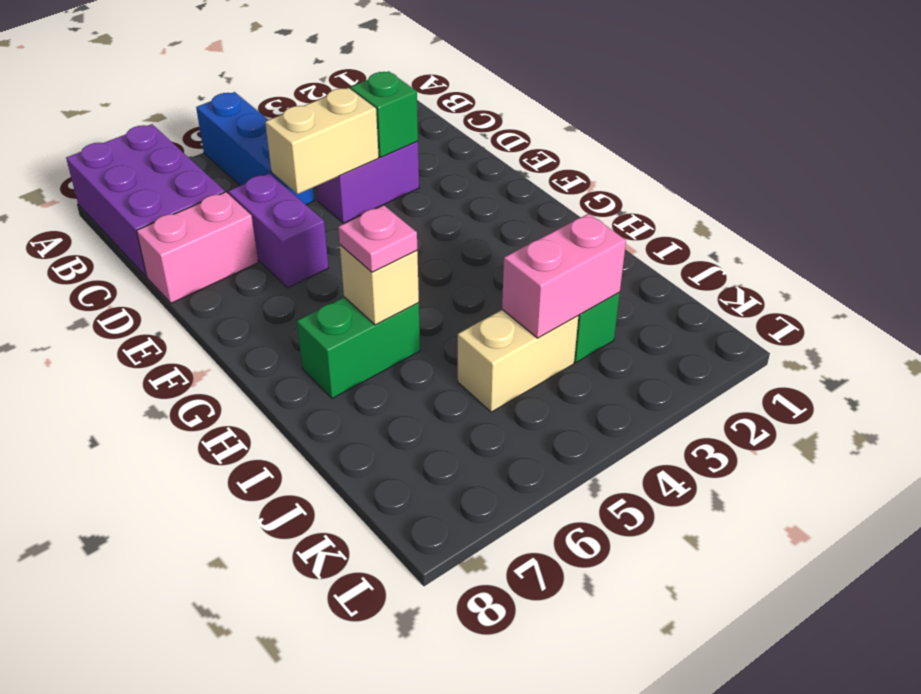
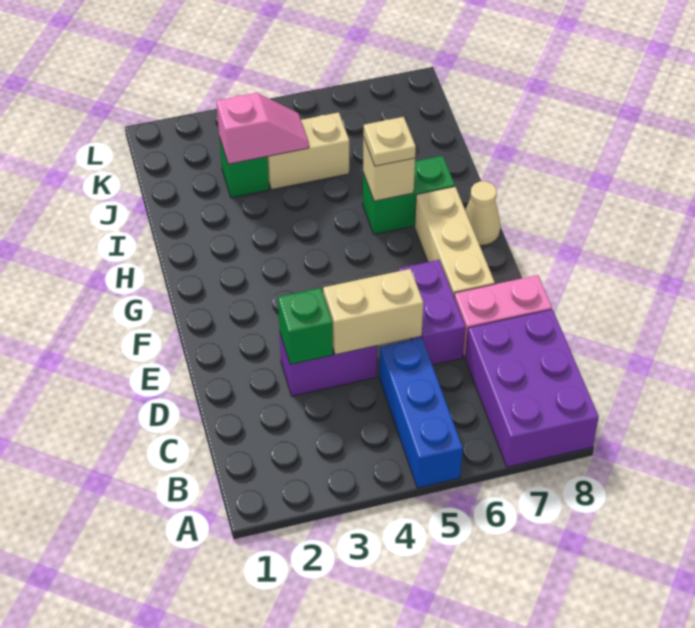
none -> tan 1x3 brick [415,187,495,295]
none -> tan 1x1 cone [465,181,501,245]
pink 1x1 plate [338,205,417,272] -> tan 1x1 plate [364,117,416,166]
pink 1x2 brick [502,214,626,338] -> pink 1x2 slope [216,93,309,164]

